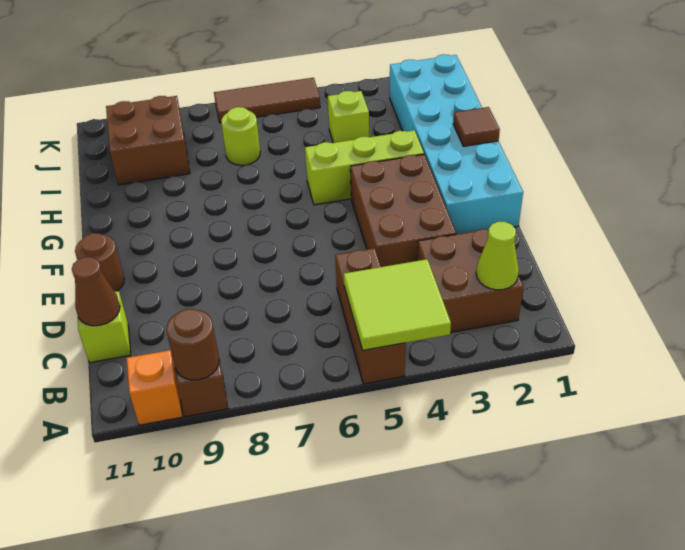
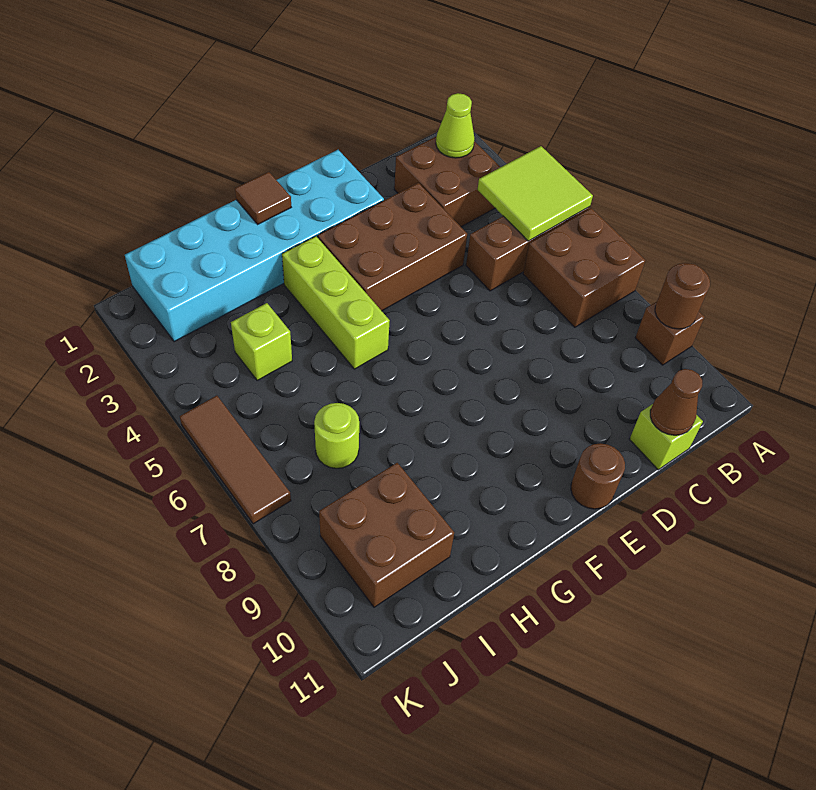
none -> brown 2x2 brick [523,208,645,327]
orange 1x1 brick [126,350,182,425] -> none

